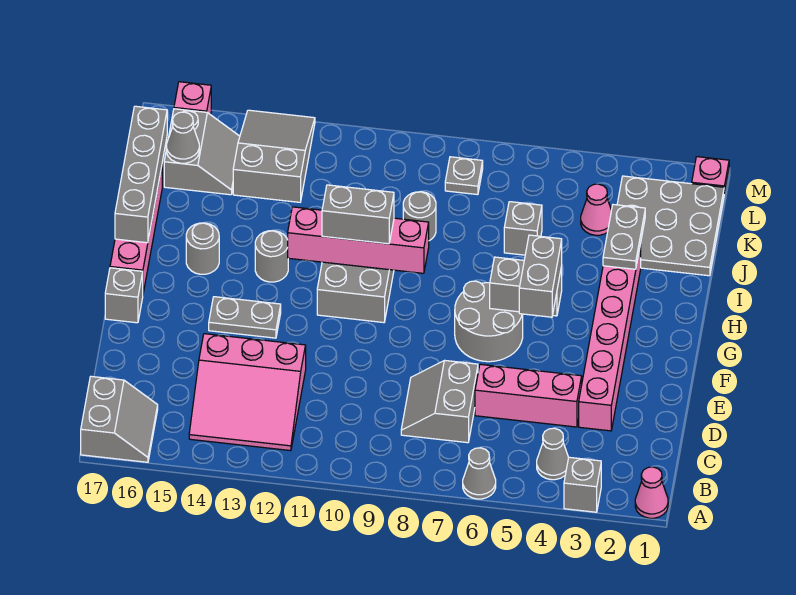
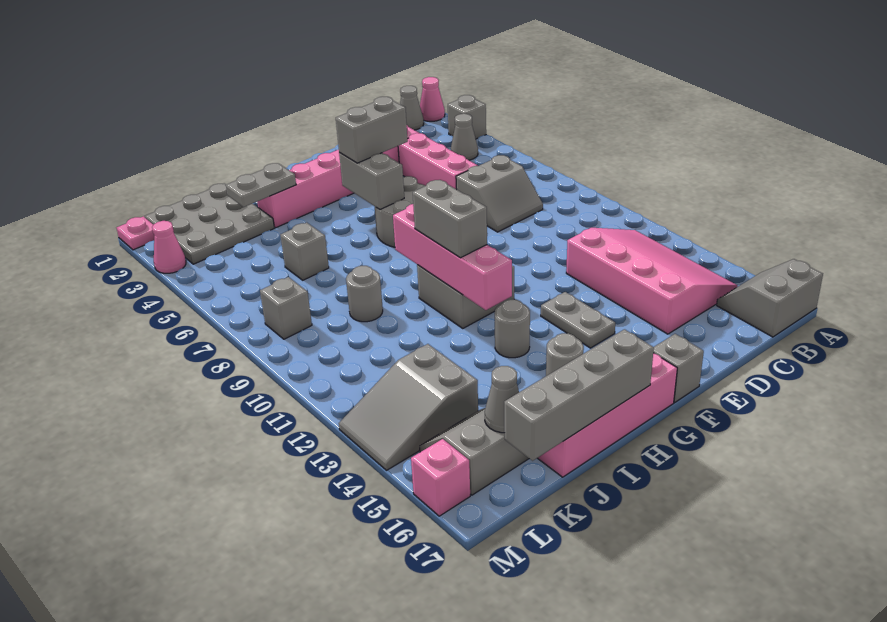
grey 1x1 cone [463,448,496,499] -> grey 1x1 cone moved to [400,86,424,130]
pink 3x3 slope [189,334,306,451] -> pink 3x4 slope [566,228,738,334]
pink 1x1 cone [581,184,612,235] -> pink 1x1 cone moved to [152,221,186,273]
grey 1x1 plate [445,157,483,195] -> grey 1x1 brick [260,277,312,339]

